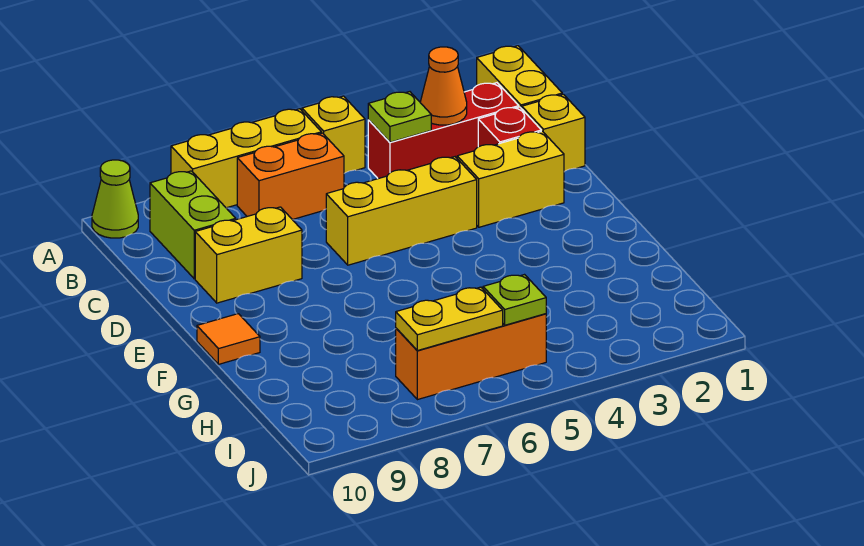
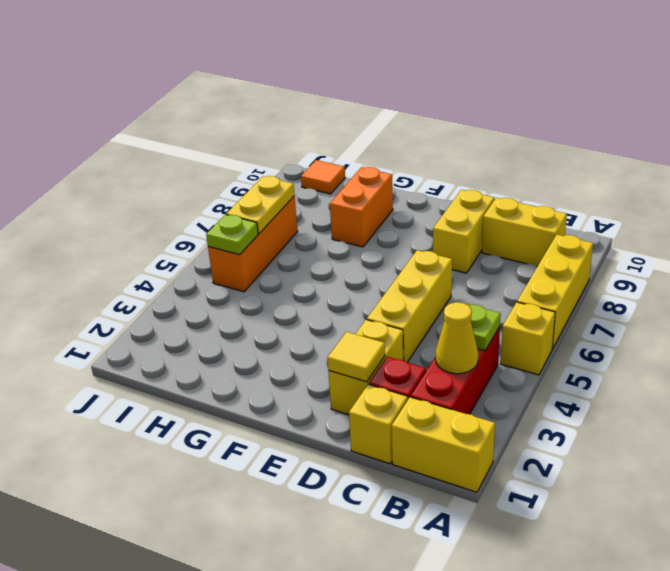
lime 1x1 cone [92,160,138,238] -> none
orange 1x1 cone [420,47,467,125] -> yellow 1x1 cone [435,302,478,374]
orange 1x2 brick [237,133,344,220] -> orange 1x2 brick moved to [330,167,393,247]
lime 1x2 brick [150,171,236,279] -> yellow 1x2 brick [482,198,567,266]
none -> yellow 1x1 tile [328,332,385,382]
orange 1x1 tile [197,314,260,364] -> orange 1x1 tile moved to [301,160,345,194]

